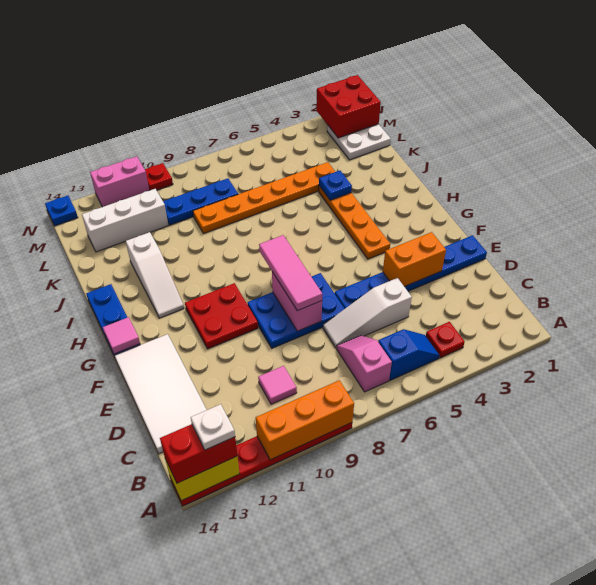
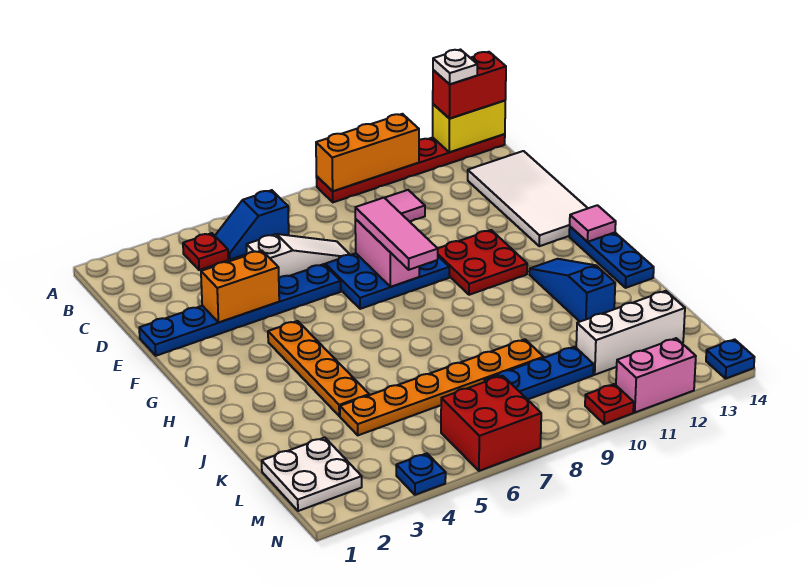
pink 1x2 slope [337,335,392,392] -> none
white 1x3 slope [126,232,184,318] -> blue 1x3 slope [529,259,615,322]
blue 1x1 plate [319,171,352,200] -> blue 1x1 plate moved to [396,453,446,495]
red 2x2 brick [316,75,381,138] -> red 2x2 brick moved to [441,376,541,471]

